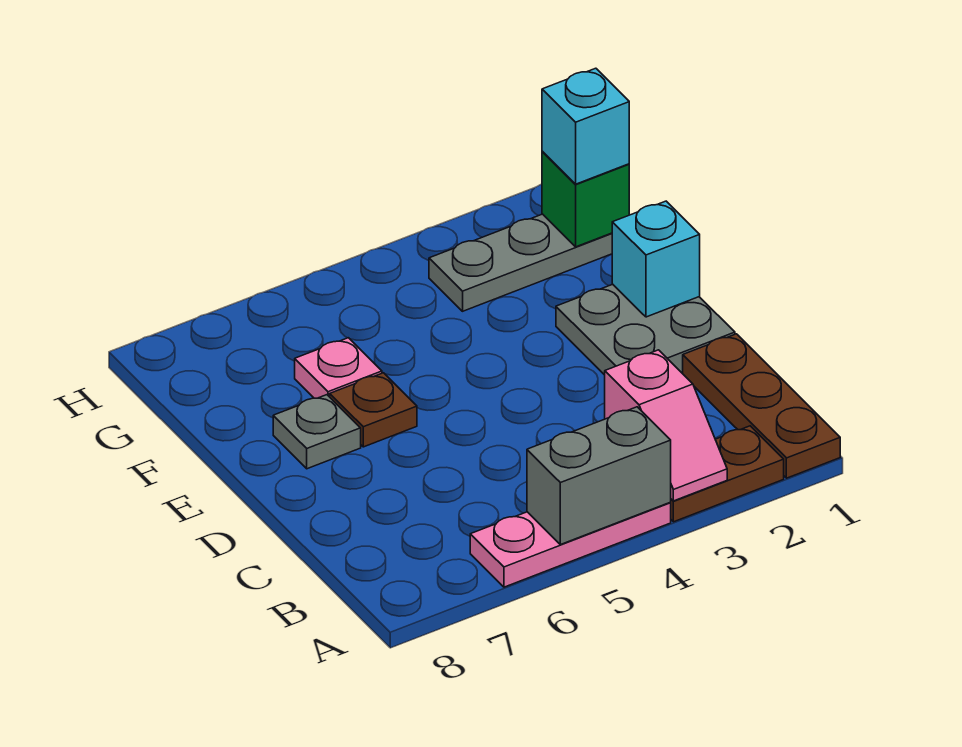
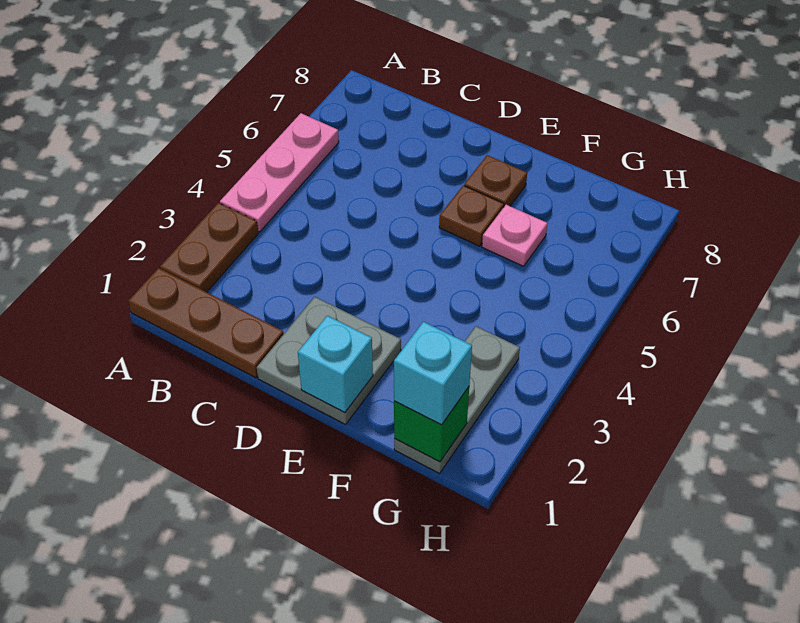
pink 1x2 slope [605,350,727,501] -> none
grey 1x2 brick [527,407,671,545] -> none
grey 1x1 plate [273,395,361,469] -> brown 1x1 plate [464,155,527,206]

